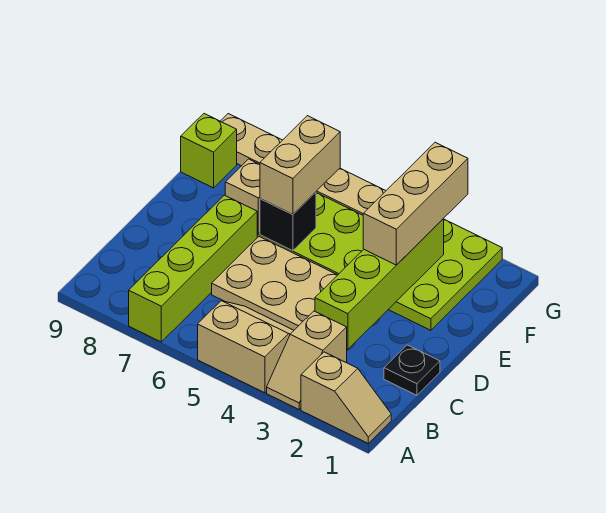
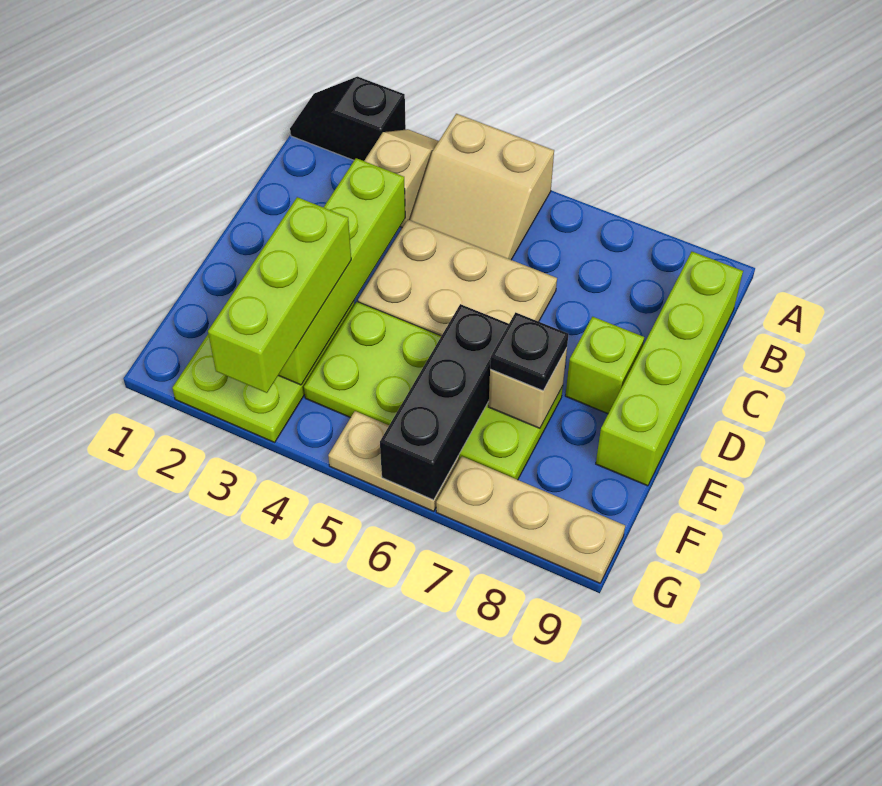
tan 1x2 slope [301,352,391,443] -> black 1x2 slope [290,76,406,161]
lime 1x4 brick [129,195,257,342] -> lime 1x4 brick moved to [596,252,743,486]
black 1x1 plate [384,345,440,395] -> black 1x1 plate moved to [490,312,569,391]
tan 1x3 brick [363,142,468,265] -> lime 1x3 brick [208,197,351,393]
black 1x1 brick [260,192,316,251] -> black 1x3 brick [380,304,509,500]
tan 1x2 brick [260,116,340,215] -> none
lime 1x1 brick [181,114,237,188] -> lime 1x1 brick moved to [565,317,644,414]

